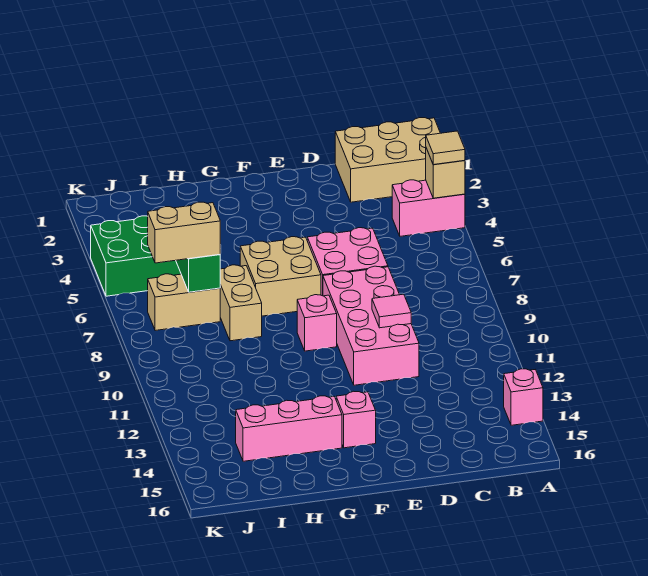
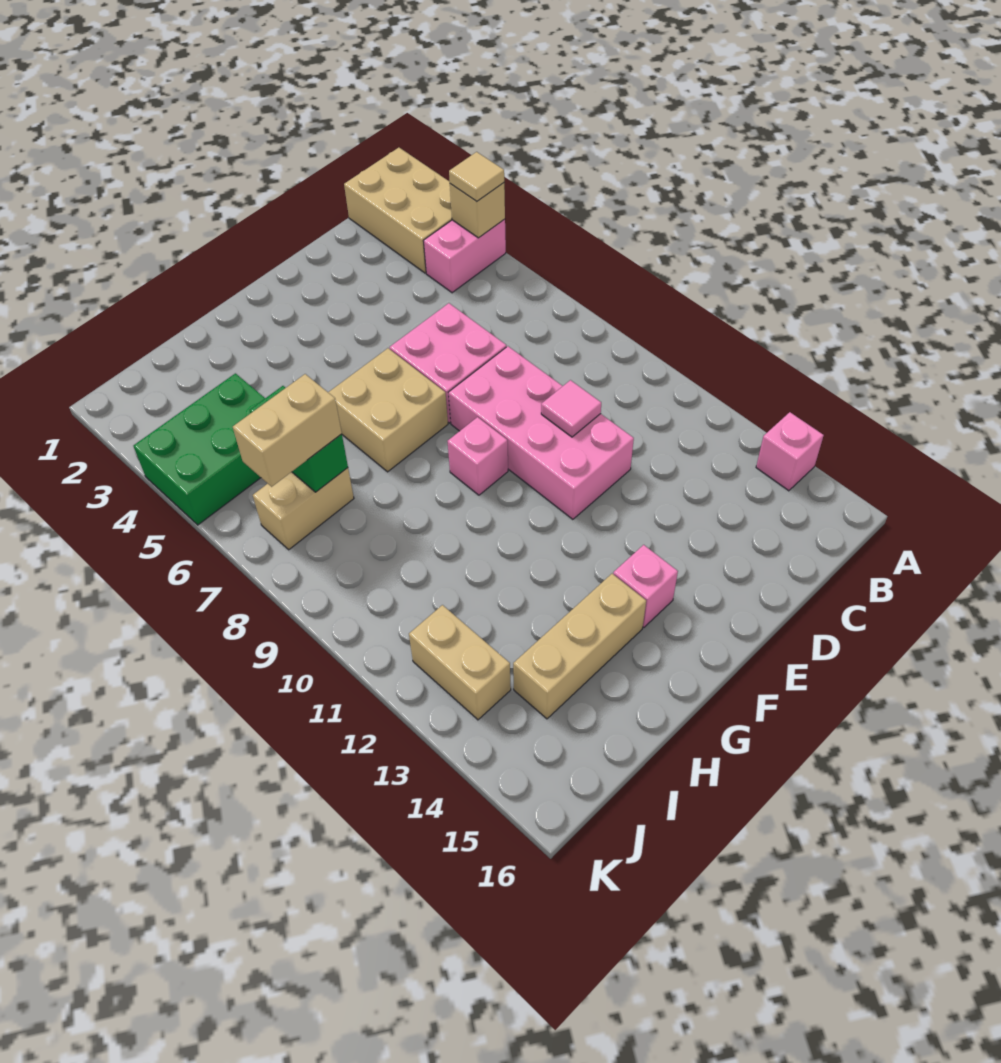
tan 2x3 brick [335,118,440,202] -> tan 2x3 brick turned to [344,148,452,273]
pink 1x3 brick [236,396,342,461] -> tan 1x3 brick [513,574,646,719]
tan 1x2 brick [220,265,262,341] -> tan 1x2 brick moved to [409,605,511,720]

